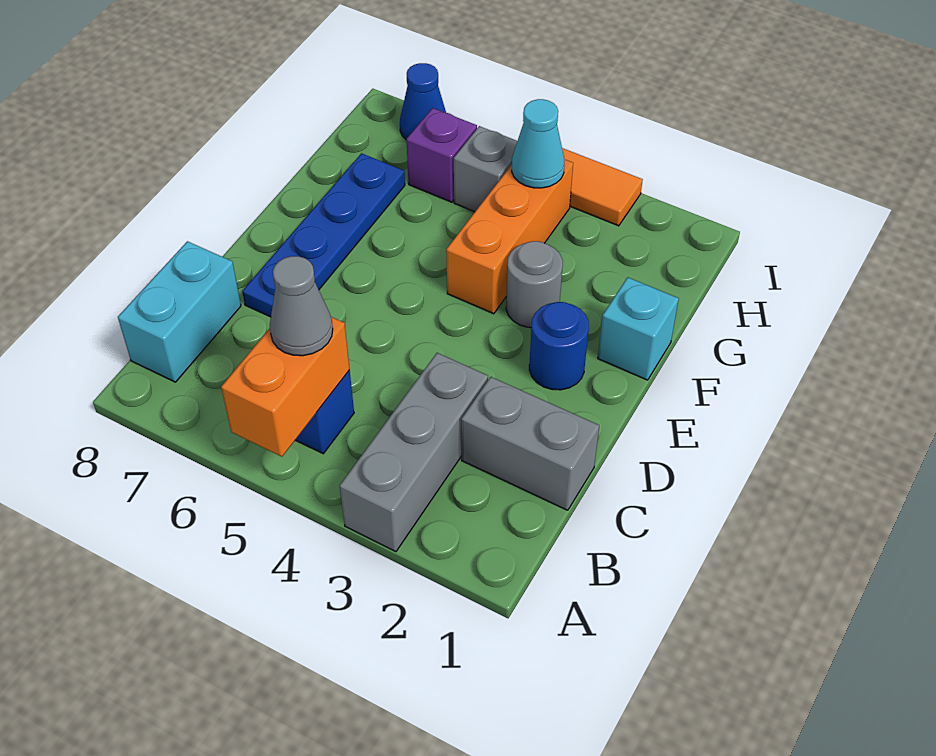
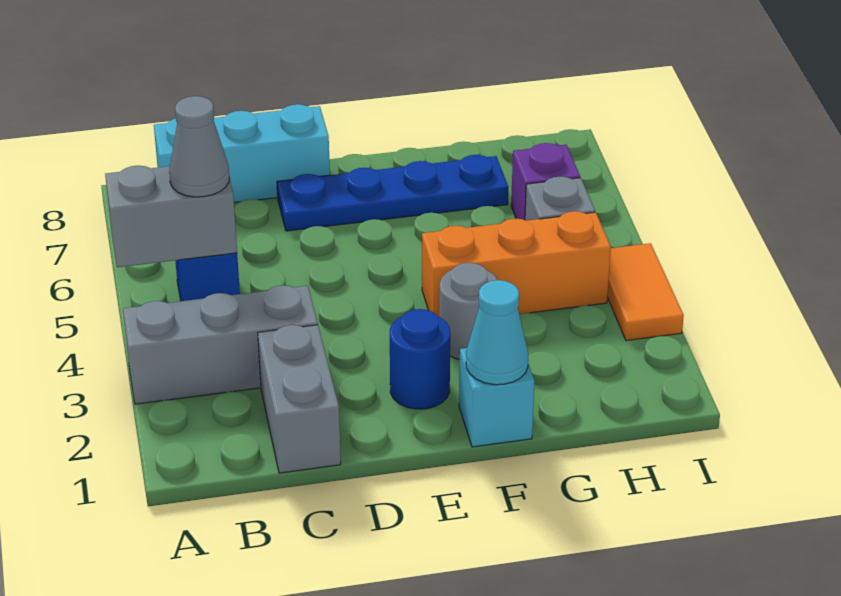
orange 1x2 brick [221,317,350,457] -> grey 1x2 brick [105,166,237,267]
cyan 1x2 brick [118,241,241,382] -> cyan 1x3 brick [154,104,330,203]
cyan 1x1 cone [512,99,564,188] -> cyan 1x1 cone moved to [466,280,528,385]
blue 1x1 cone [400,63,446,139] -> none

